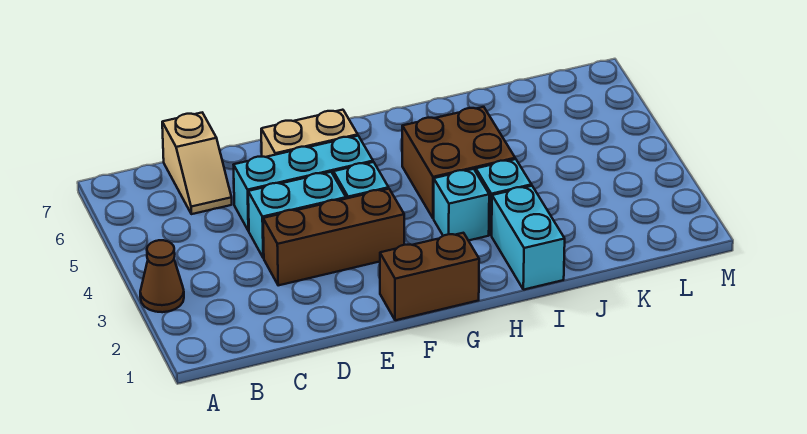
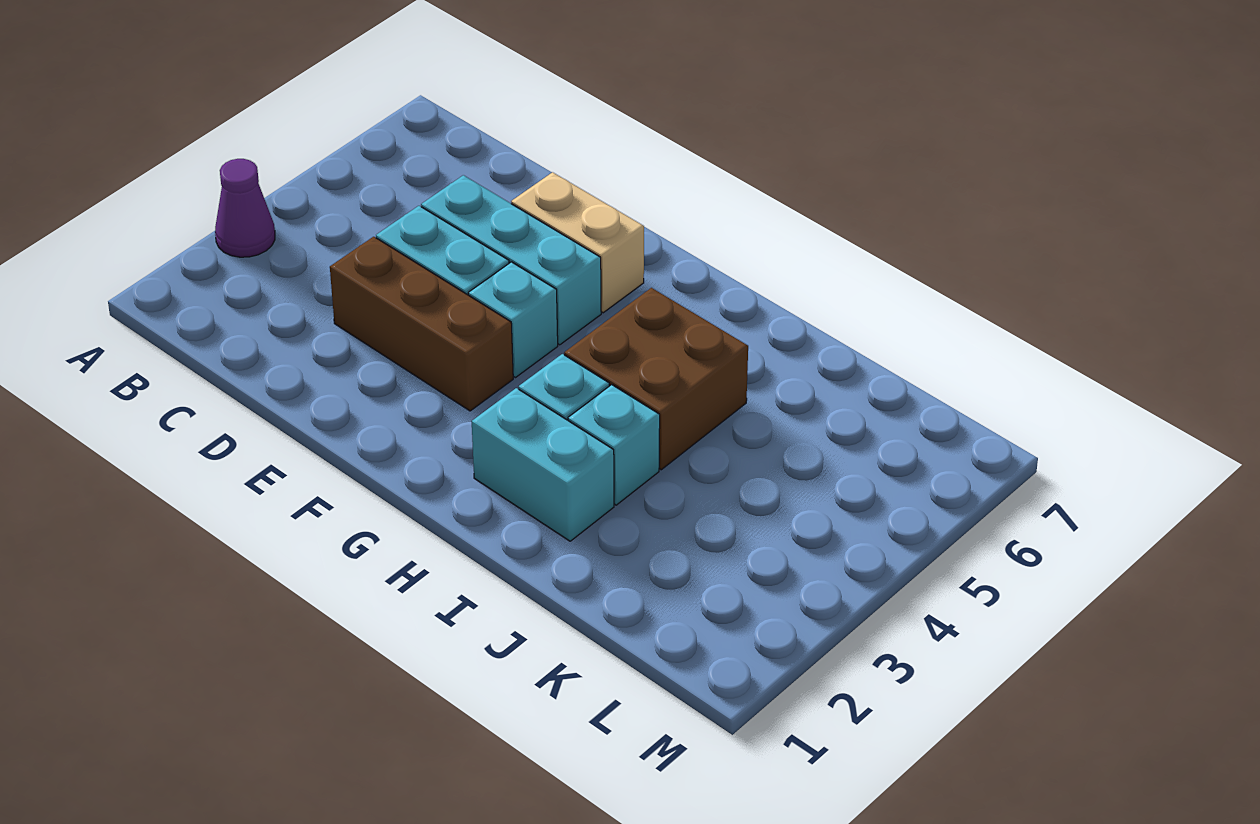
brown 1x1 cone [140,240,184,312] -> purple 1x1 cone [215,159,275,257]
tan 1x2 slope [162,113,232,214] -> none
brown 1x2 brick [380,233,479,320] -> none
cyan 1x2 brick [492,186,565,290] -> cyan 1x2 brick turned to [472,388,614,541]

